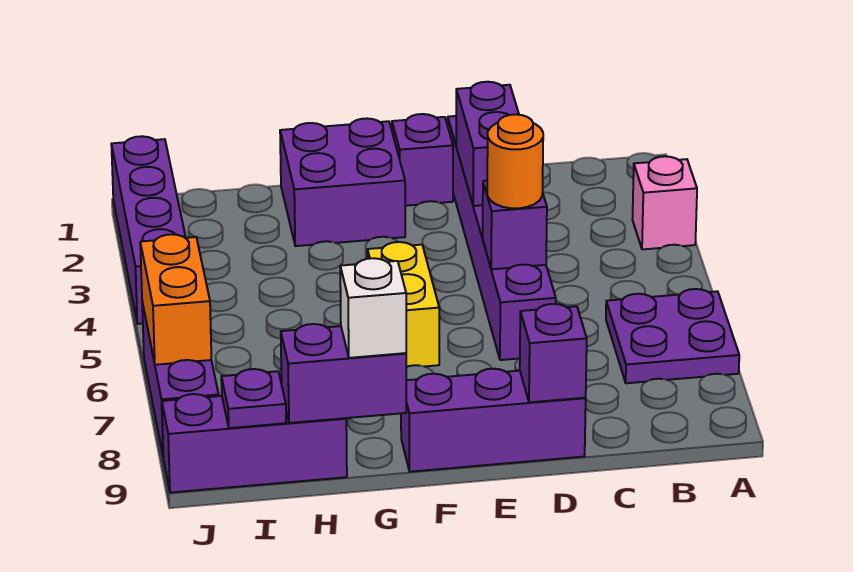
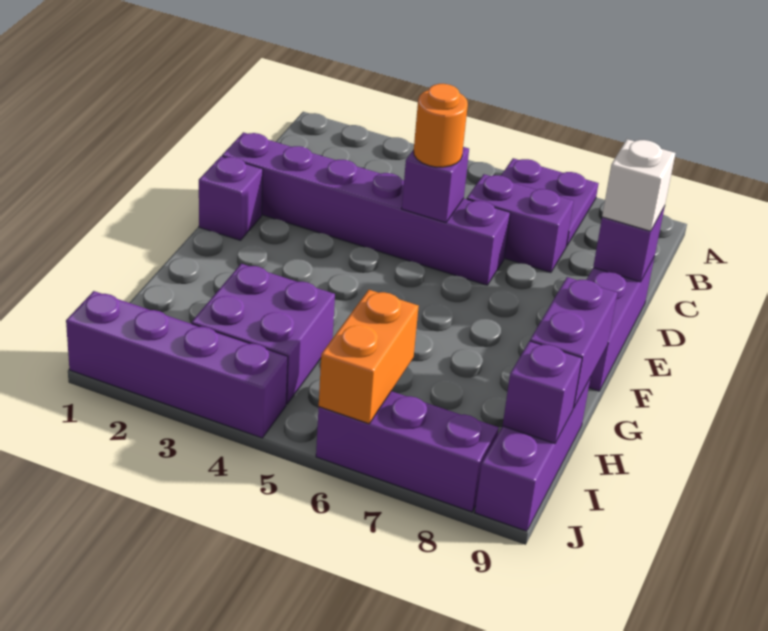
pink 1x1 brick [633,156,697,249] -> none
purple 1x2 brick [456,82,519,206] -> purple 1x2 brick moved to [467,174,574,273]
purple 2x2 brick [280,118,405,246] -> purple 2x2 brick moved to [191,264,335,404]
yellow 1x2 brick [368,242,439,367] -> none
white 1x1 brick [340,258,406,358] -> white 1x1 brick moved to [602,139,675,231]
purple 1x1 plate [221,369,286,428] -> purple 1x1 brick [503,341,582,443]
orange 1x2 brick [140,234,211,365] -> orange 1x2 brick turned to [319,290,419,424]

